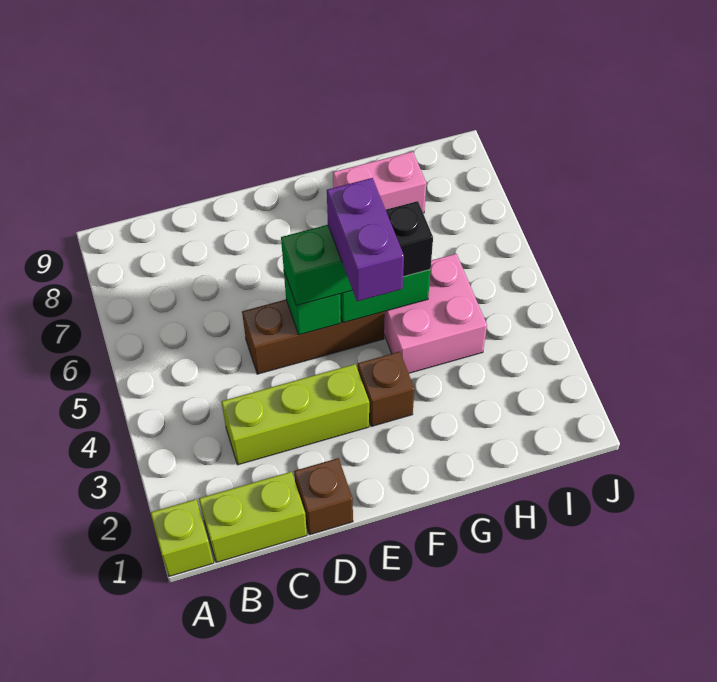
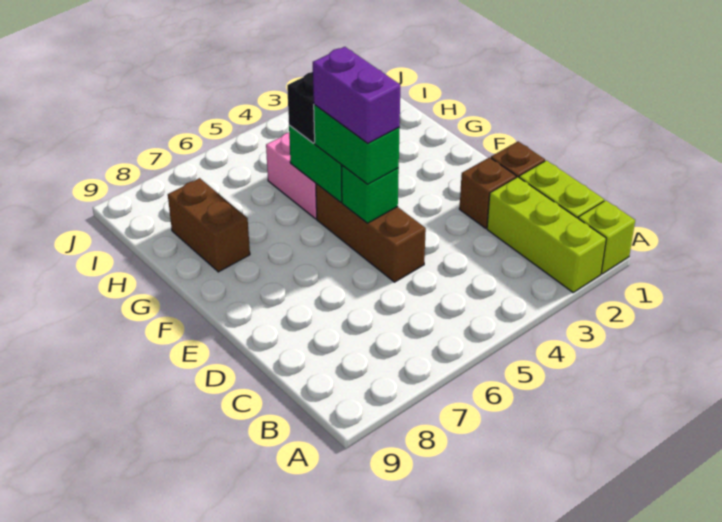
lime 1x3 brick [221,364,369,465] -> lime 1x3 brick moved to [487,177,606,292]
brown 1x1 brick [358,352,414,427] -> brown 1x1 brick moved to [459,157,516,228]
purple 1x2 brick [327,178,404,301] -> purple 1x2 brick turned to [313,47,400,143]
pink 1x2 brick [333,152,426,213] -> brown 1x2 brick [168,178,250,272]

